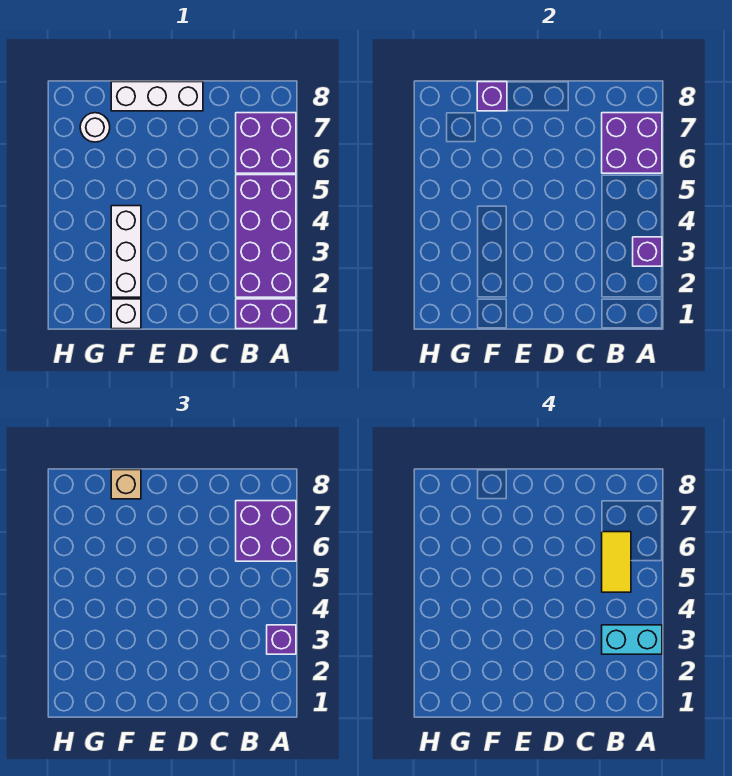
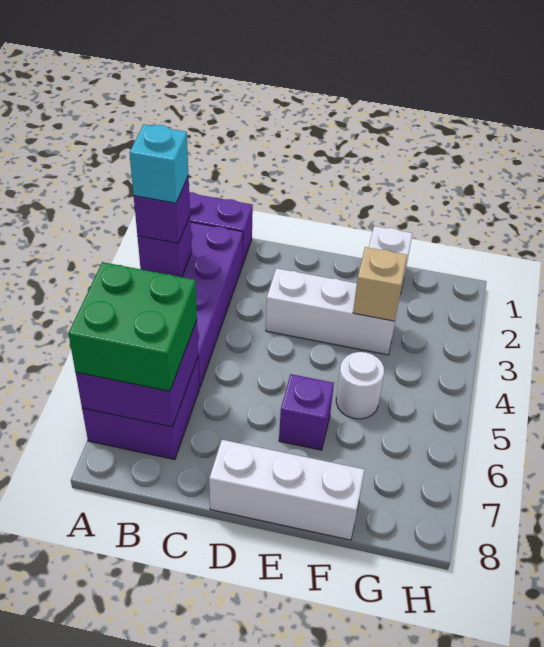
cyan 1x2 brick [602,625,662,654] -> cyan 1x1 brick [129,124,189,203]
purple 2x2 brick [236,501,296,561] -> green 2x2 brick [68,262,197,391]
yellow 1x2 tile [602,532,631,592] -> none
white 1x3 brick [111,206,141,297] -> white 1x3 brick turned to [266,268,399,355]
purple 1x1 brick [477,82,507,111] -> purple 1x1 brick moved to [279,374,334,450]
tan 1x1 brick [111,470,141,499] -> tan 1x1 brick moved to [353,247,407,321]
white 1x1 round brick [80,113,110,142] -> white 1x1 round brick moved to [336,352,384,419]

